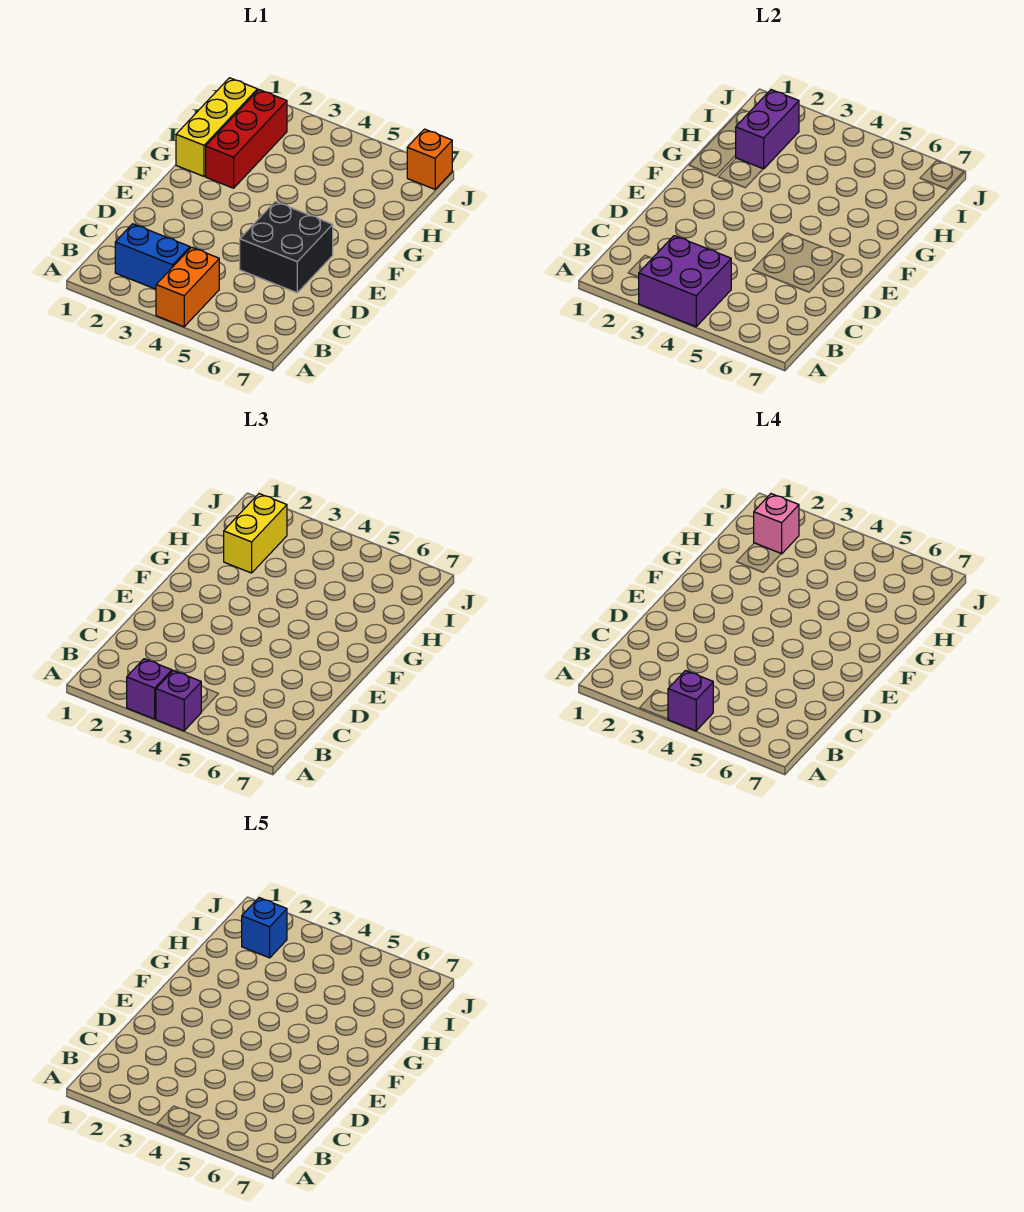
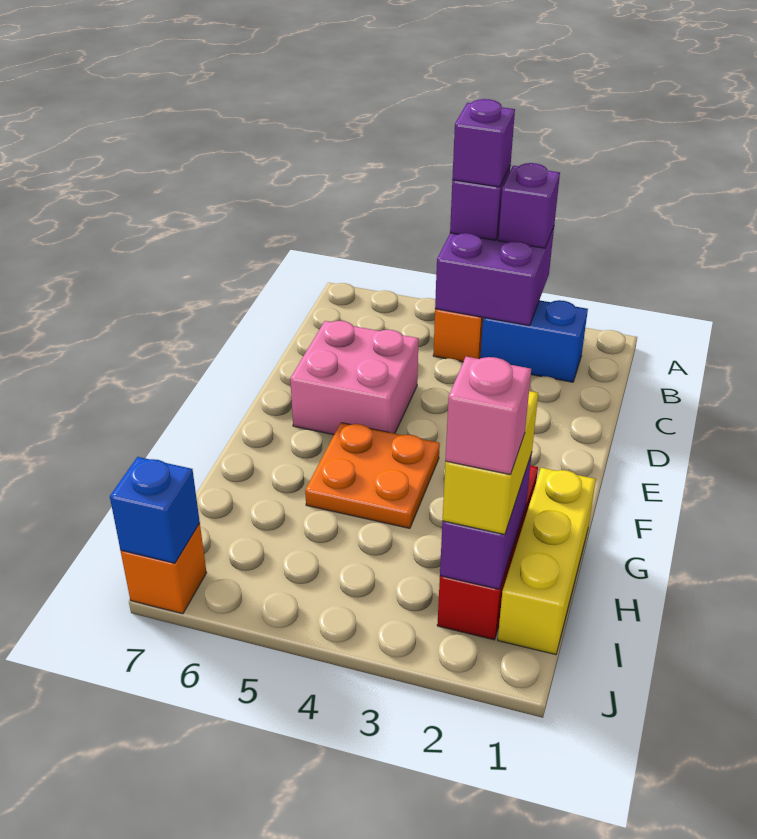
black 2x2 brick [240,202,333,293] -> pink 2x2 brick [290,321,419,435]
none -> orange 2x2 plate [305,423,440,528]
blue 1x1 brick [242,898,287,958] -> blue 1x1 brick moved to [110,457,200,563]

